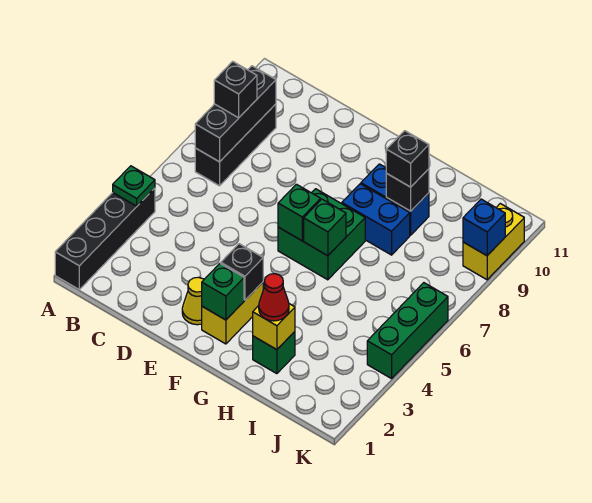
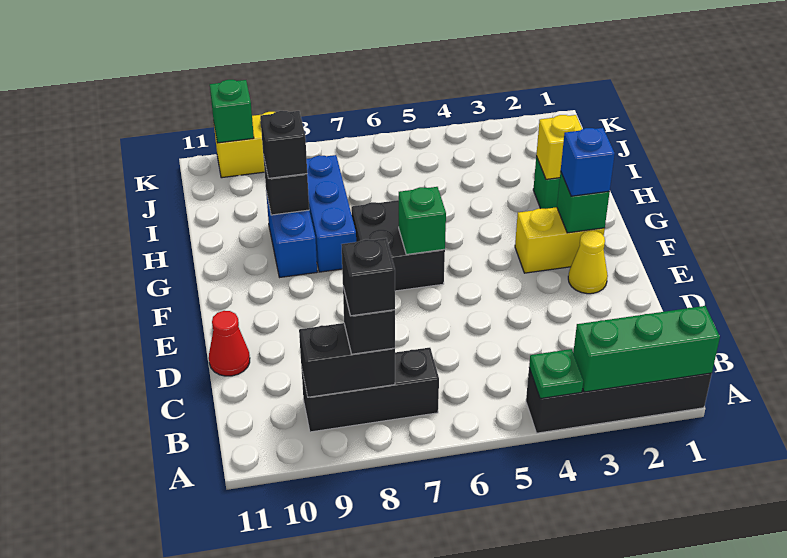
black 1x3 brick [195,66,276,162] -> black 1x2 brick [299,323,395,397]
black 1x1 brick [221,244,263,300] -> black 1x1 brick moved to [342,238,395,316]
green 2x2 brick [278,189,365,280] -> black 2x2 brick [351,200,445,291]
green 1x1 brick [304,199,346,256] -> green 1x1 brick moved to [210,80,254,143]
blue 1x2 brick [342,184,410,255] -> blue 1x3 brick [307,155,356,272]
red 1x1 cone [259,274,289,321] -> red 1x1 cone moved to [209,311,250,376]
green 1x3 brick [367,283,448,379] -> green 1x3 brick moved to [573,306,720,392]
blue 1x1 brick [463,199,505,256] -> blue 1x1 brick moved to [561,128,615,196]

